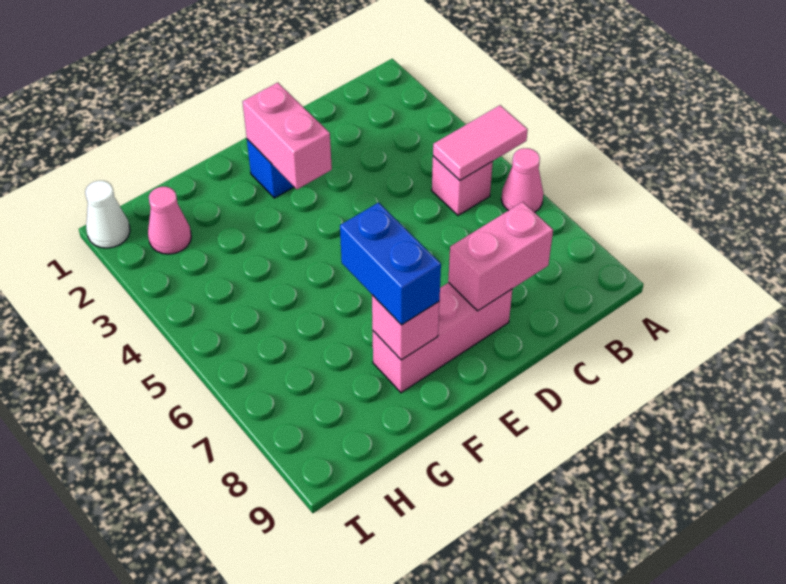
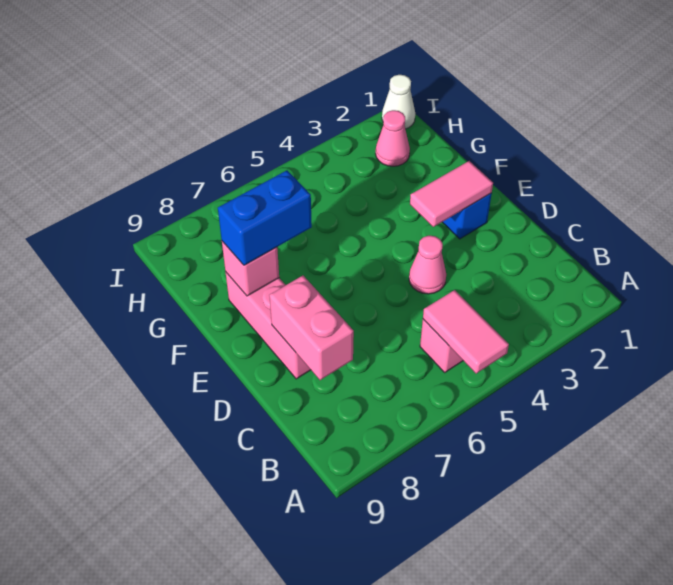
pink 1x1 cone [501,148,543,212] -> pink 1x1 cone moved to [409,236,446,294]
pink 1x2 brick [242,83,332,189] -> pink 1x2 tile [410,161,493,227]

